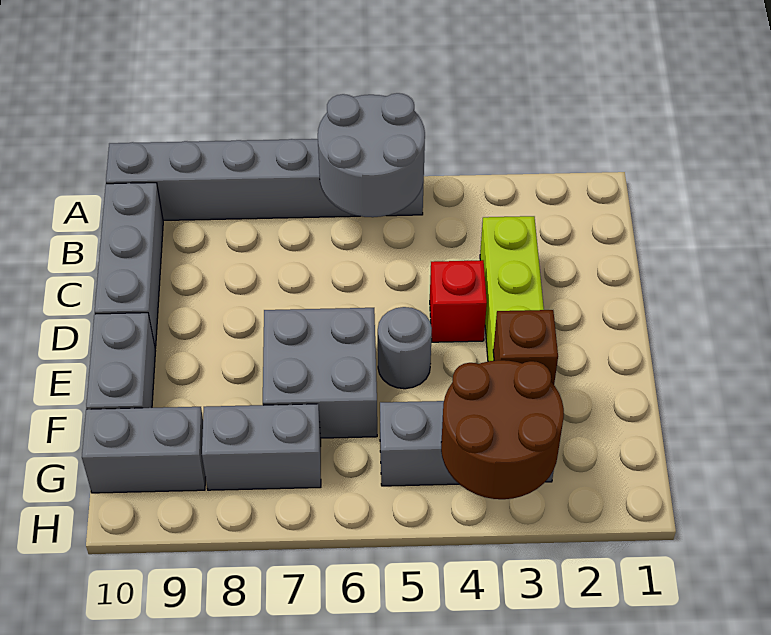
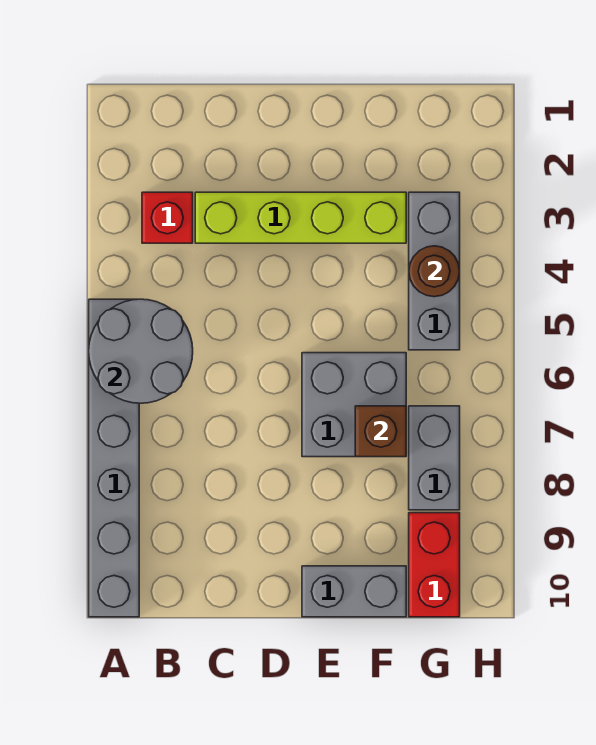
grey 1x3 brick [95,183,163,348] -> none
red 1x1 brick [430,260,487,342] -> red 1x1 brick moved to [142,192,193,243]
grey 1x1 round brick [378,307,432,389] -> none
brown 1x1 brick [493,310,558,385] -> brown 1x1 brick moved to [355,406,406,457]
brown 2x2 round brick [441,360,564,499] -> brown 1x1 round brick [409,246,460,297]
grey 1x2 brick [82,407,205,493] -> red 1x2 brick [409,513,460,617]

